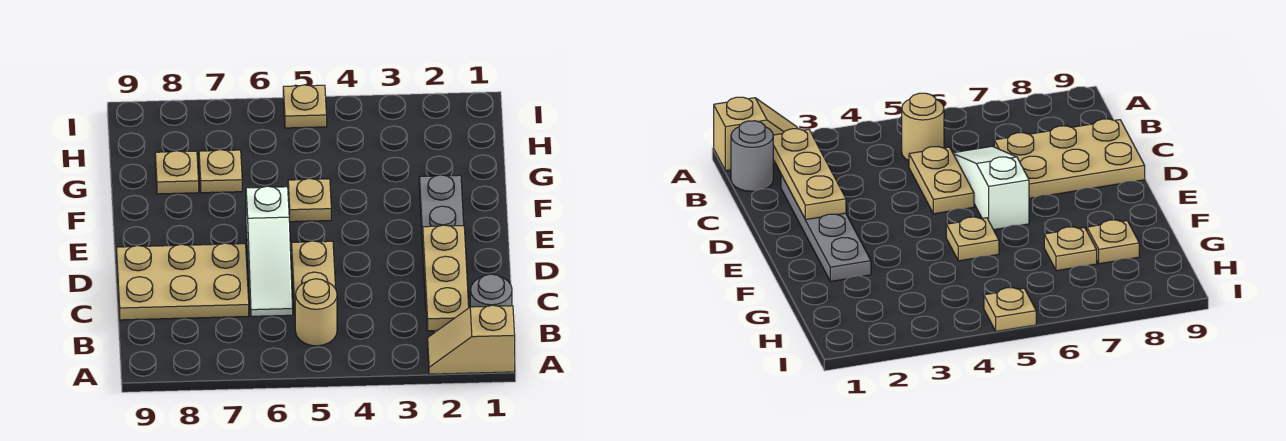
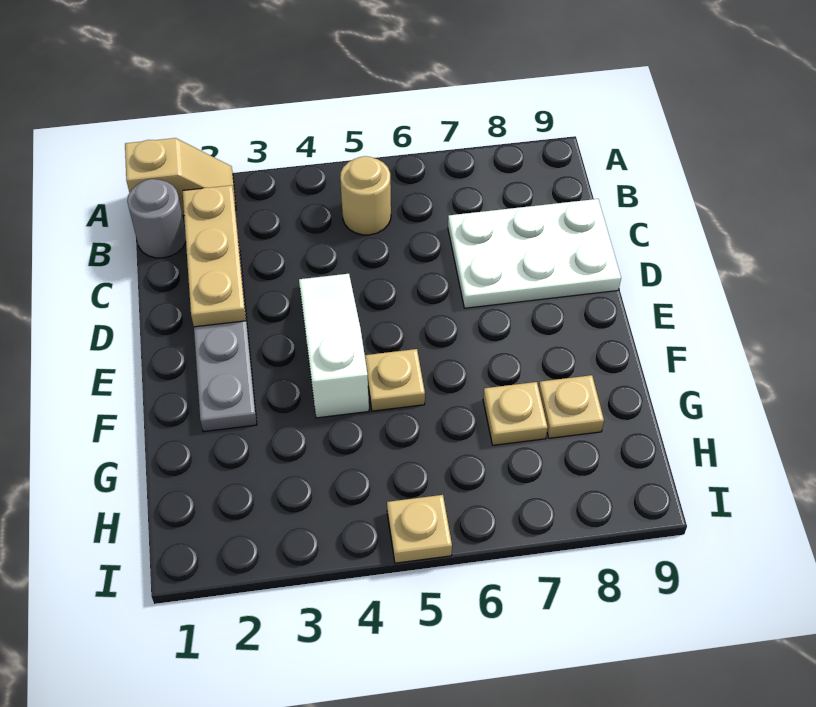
tan 1x2 plate [291,241,336,312] -> none
white 1x3 slope [246,186,293,316] -> white 1x3 slope moved to [299,274,369,418]
tan 2x3 plate [116,243,249,320] -> white 2x3 plate [448,199,621,308]

